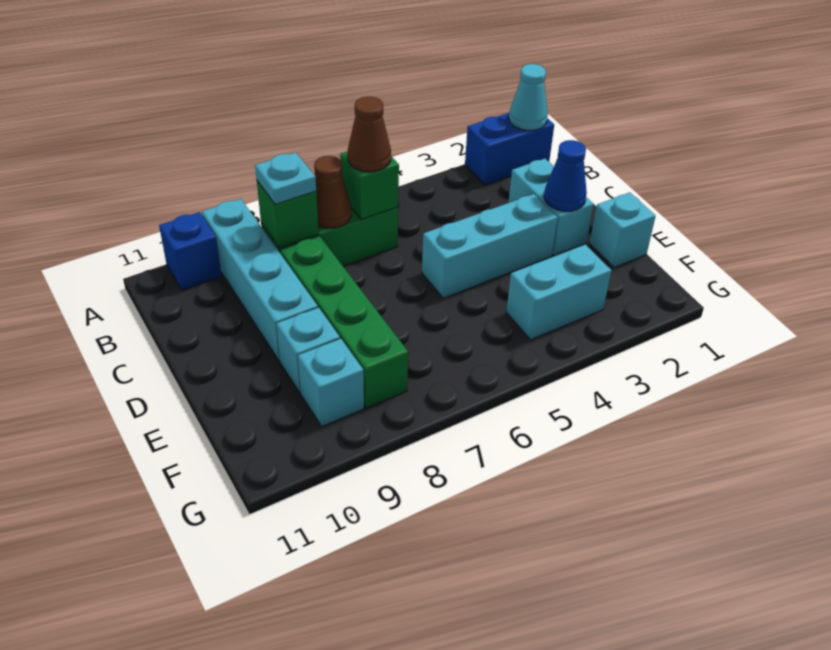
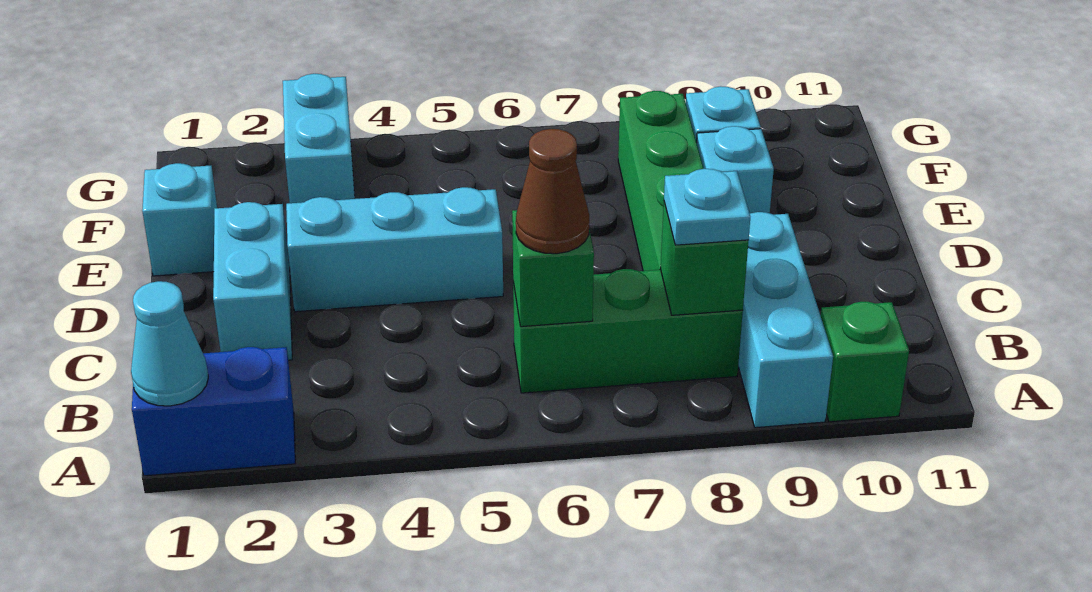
cyan 1x4 brick [202,199,318,361] -> cyan 1x3 brick [738,212,833,428]
blue 1x1 brick [159,212,222,290] -> green 1x1 brick [821,301,909,422]
brown 1x1 cone [314,156,351,228] -> none
blue 1x1 cone [544,140,587,211] -> none
cyan 1x2 brick [506,244,611,340] -> cyan 1x2 brick turned to [283,74,355,203]

